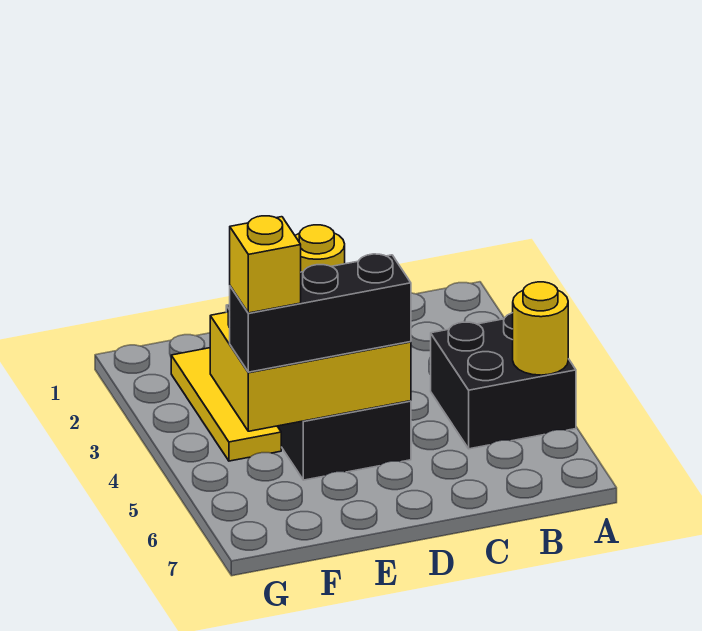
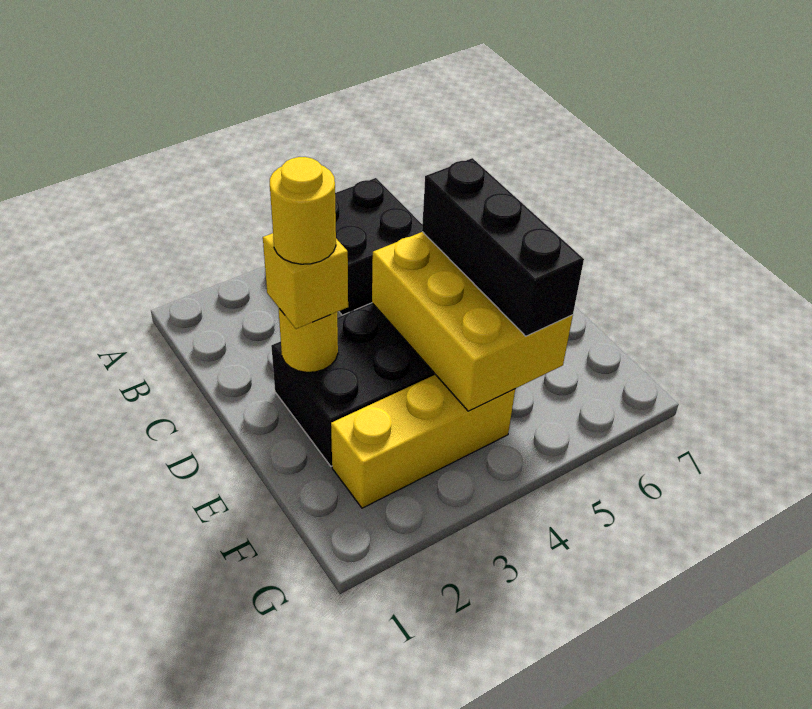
yellow 1x1 round brick [513,282,568,375] -> yellow 1x1 round brick moved to [270,157,336,264]
yellow 1x3 tile [171,348,281,461] -> yellow 1x3 brick [331,374,515,508]
yellow 1x1 brick [230,216,301,313] -> yellow 1x1 brick moved to [263,233,348,329]

